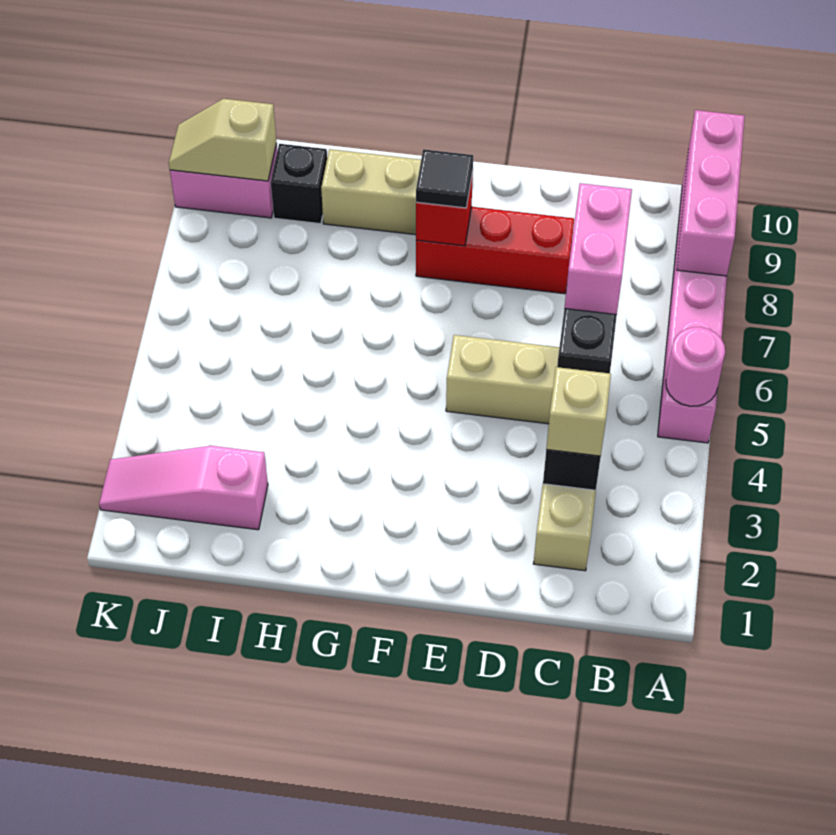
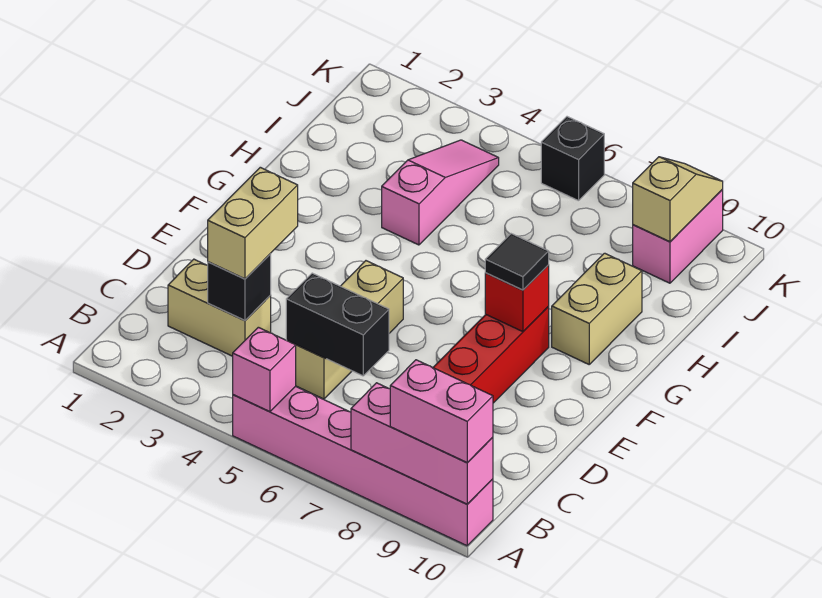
pink 1x1 round brick [666,327,725,406] -> pink 1x1 brick [233,327,296,412]
tan 1x1 brick [546,367,611,456] -> tan 1x2 brick [208,167,298,279]
pink 1x2 brick [564,183,632,315] -> pink 1x2 brick moved to [390,360,493,463]
pink 1x3 slope [99,446,268,530] -> pink 1x3 slope moved to [382,140,499,245]
black 1x1 brick [271,144,327,224] -> black 1x1 brick moved to [541,117,604,201]

